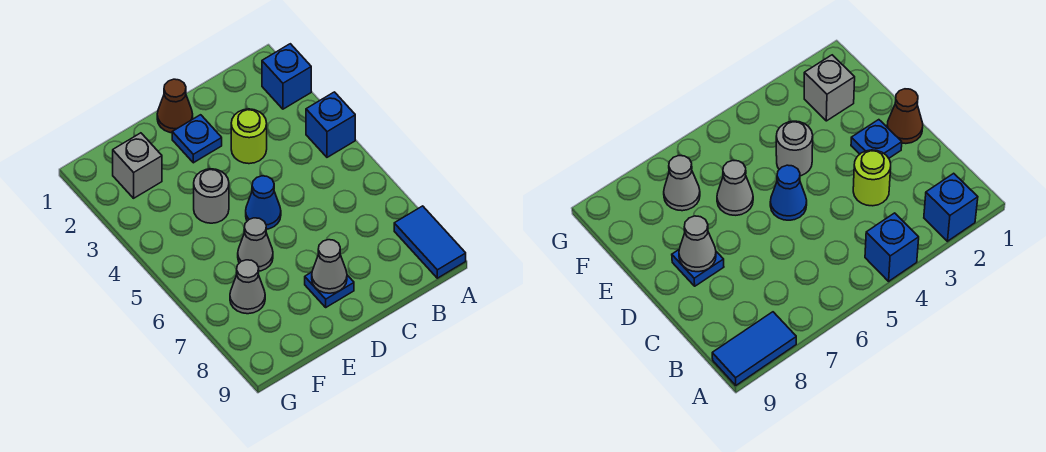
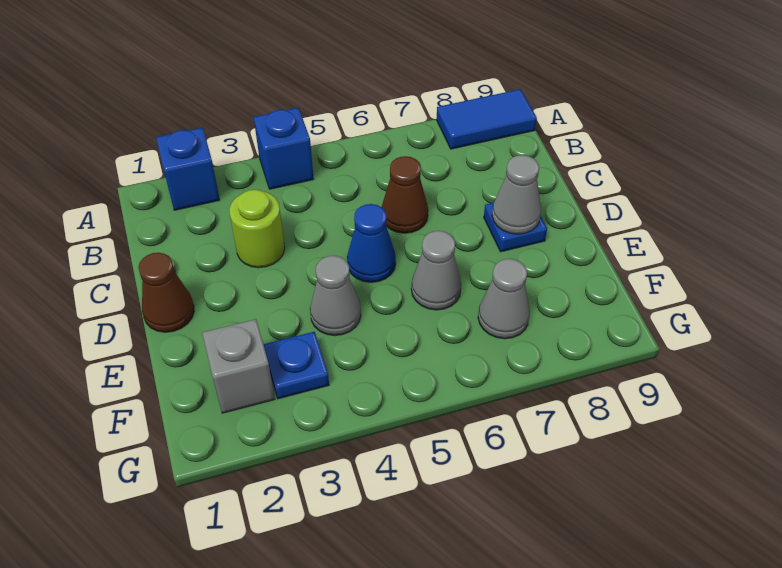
none -> brown 1x1 cone [382,156,428,233]
blue 1x1 plate [172,115,222,163] -> blue 1x1 plate moved to [264,332,329,399]
grey 1x1 round brick [194,169,229,223] -> grey 1x1 cone [310,256,361,336]

